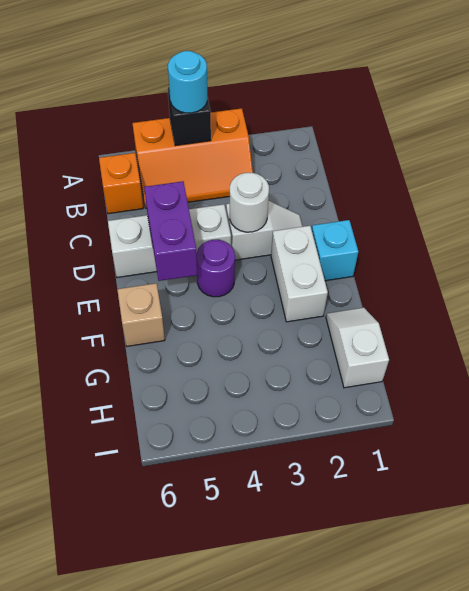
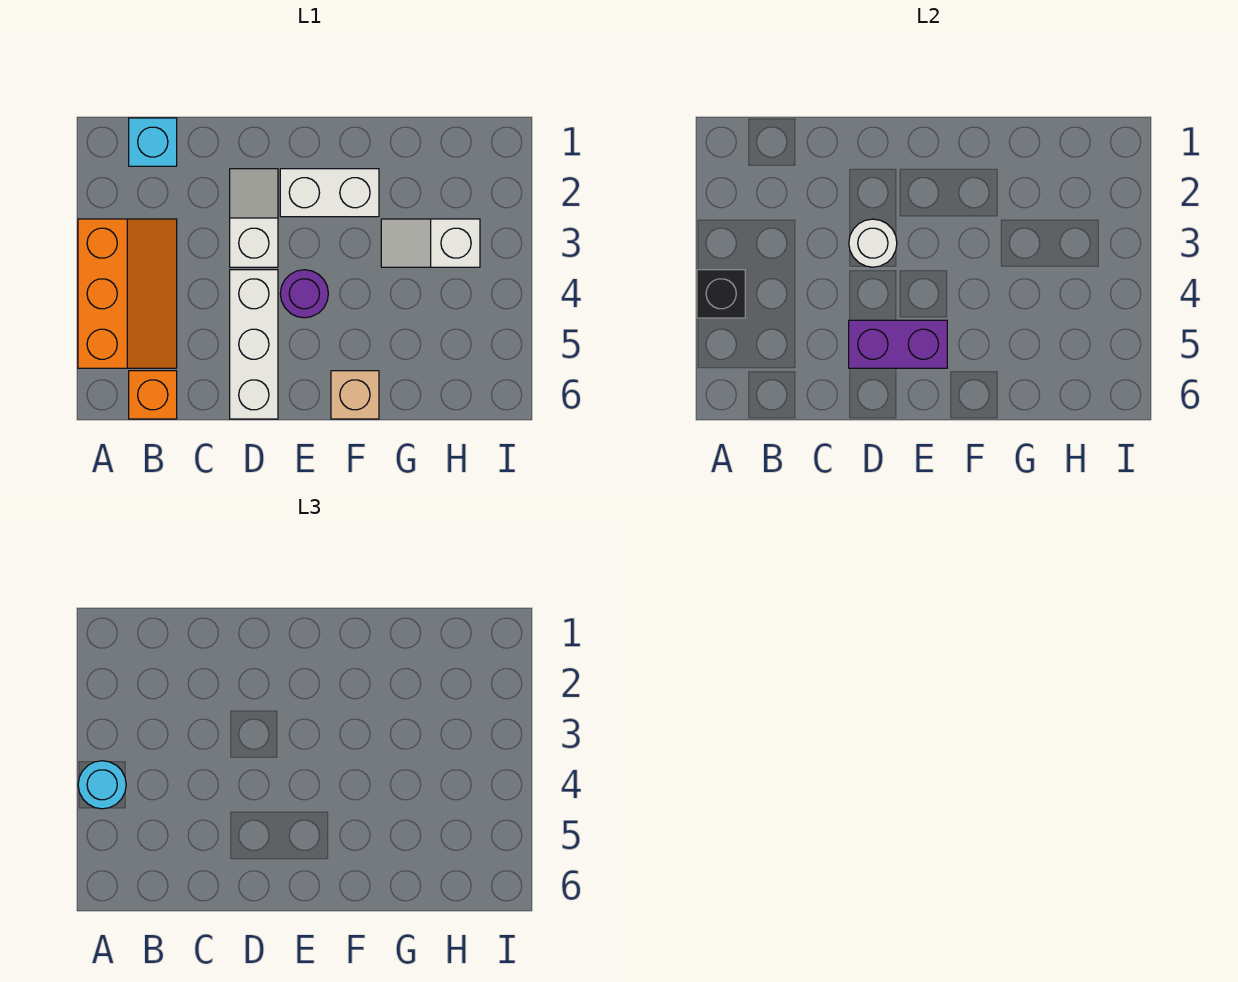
cyan 1x1 brick [312,220,358,281] -> cyan 1x1 brick moved to [129,118,177,166]
white 1x2 slope [326,308,389,388] -> white 1x2 slope moved to [381,219,480,267]

